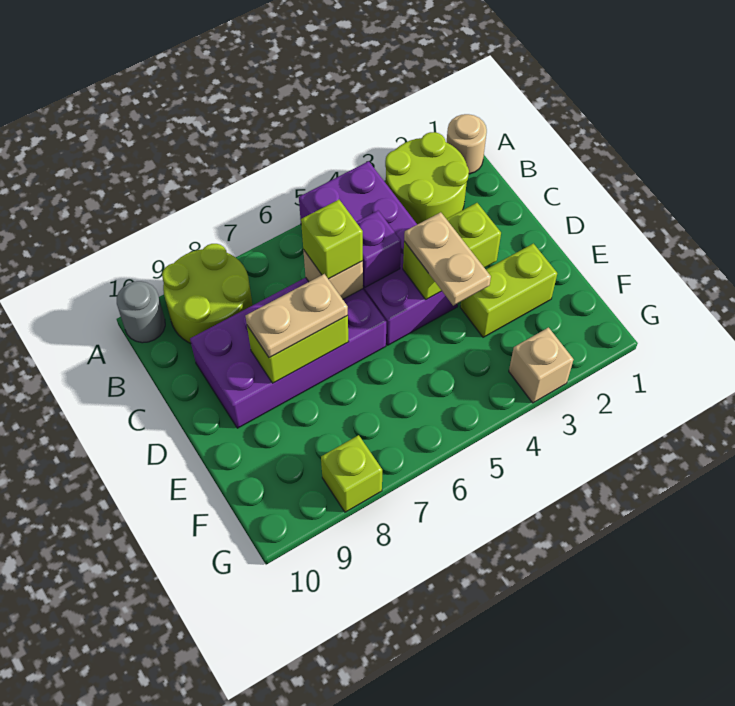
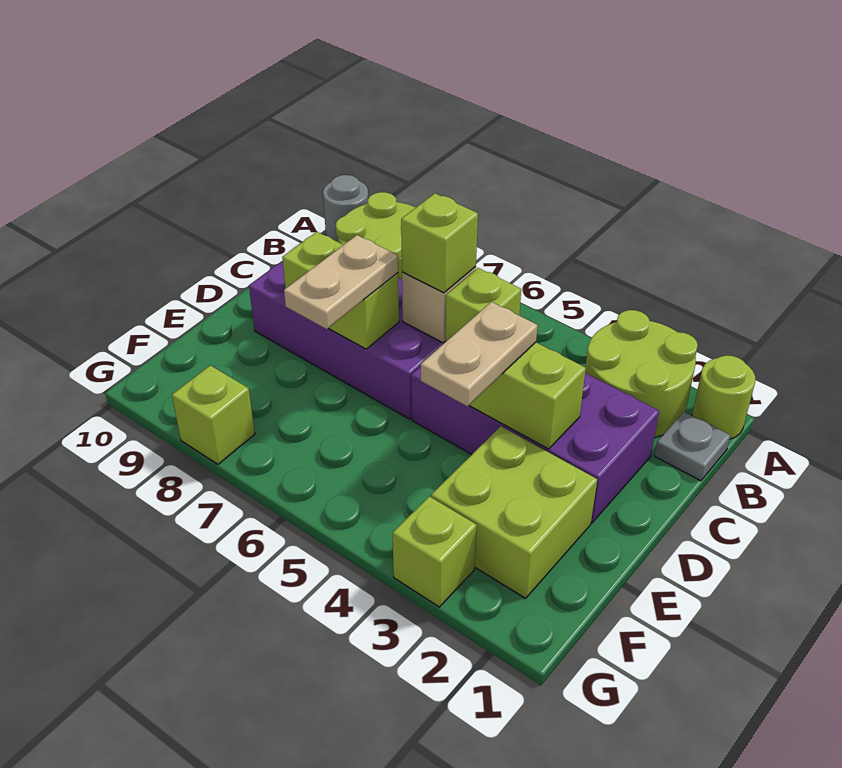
tan 1x1 round brick [447,114,487,174] -> lime 1x1 round brick [692,355,755,439]
purple 2x4 brick [299,161,458,345] -> purple 2x4 brick turned to [411,366,659,523]
none -> grey 1x1 plate [654,412,730,481]
purple 1x1 brick [356,211,401,287] -> lime 1x1 brick [445,268,521,342]
tan 1x2 plate [245,274,348,358] -> tan 1x2 plate turned to [284,235,398,329]
lime 1x2 brick [460,244,557,337] -> lime 2x2 brick [431,426,597,598]
tan 1x1 brick [509,328,573,403] -> lime 1x1 brick [393,496,477,607]

